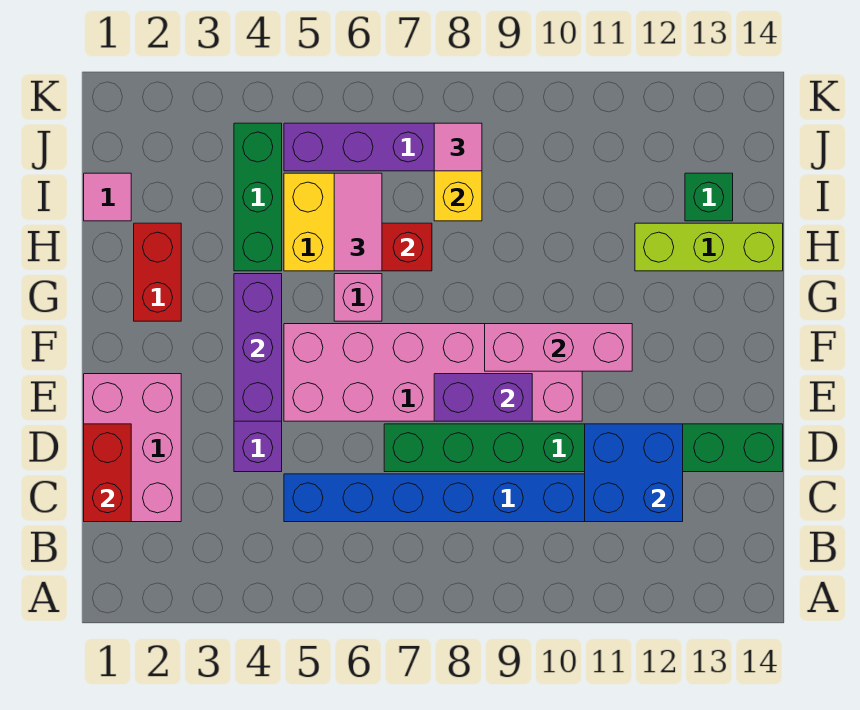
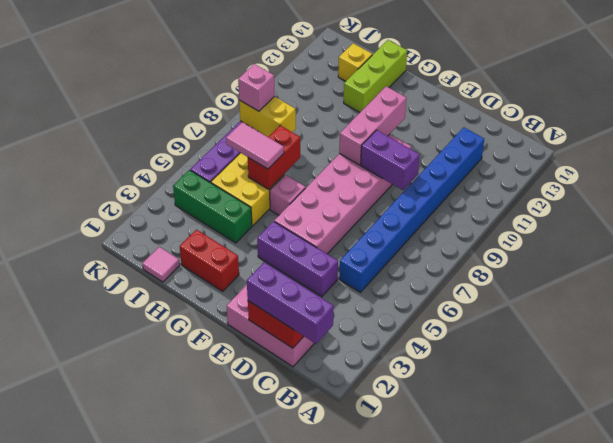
blue 2x2 brick [585,424,683,522] -> none
green 1x8 brick [384,424,783,472] -> none
purple 1x3 brick [234,274,282,421] -> purple 1x3 brick moved to [247,262,334,344]
purple 1x2 brick [434,374,532,421] -> purple 1x2 brick turned to [361,130,419,190]
green 1x1 brick [685,173,733,221] -> yellow 1x1 brick [338,43,372,81]
pink 1x1 tile [434,123,482,171] -> pink 1x1 brick [238,64,275,111]

